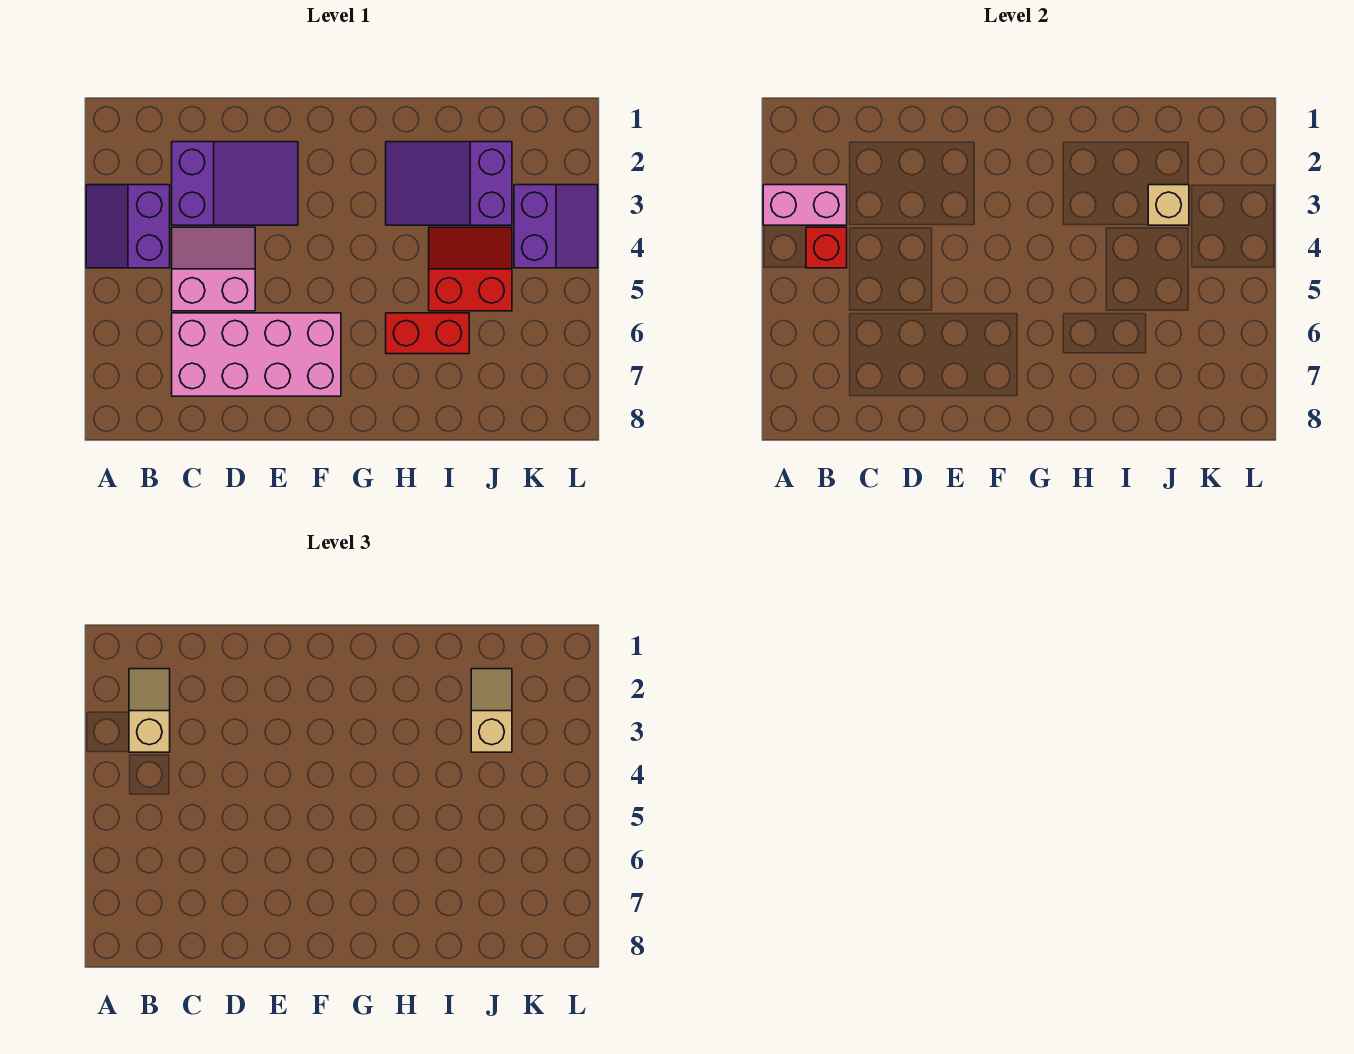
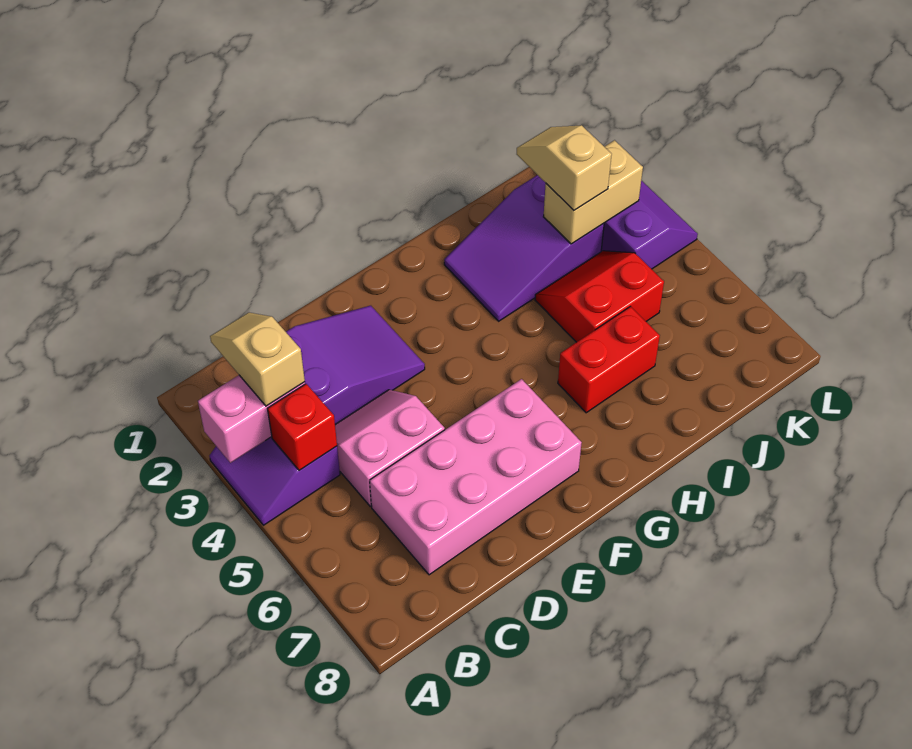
tan 1x1 brick [1148,185,1189,225] -> tan 1x2 brick [544,140,643,244]

